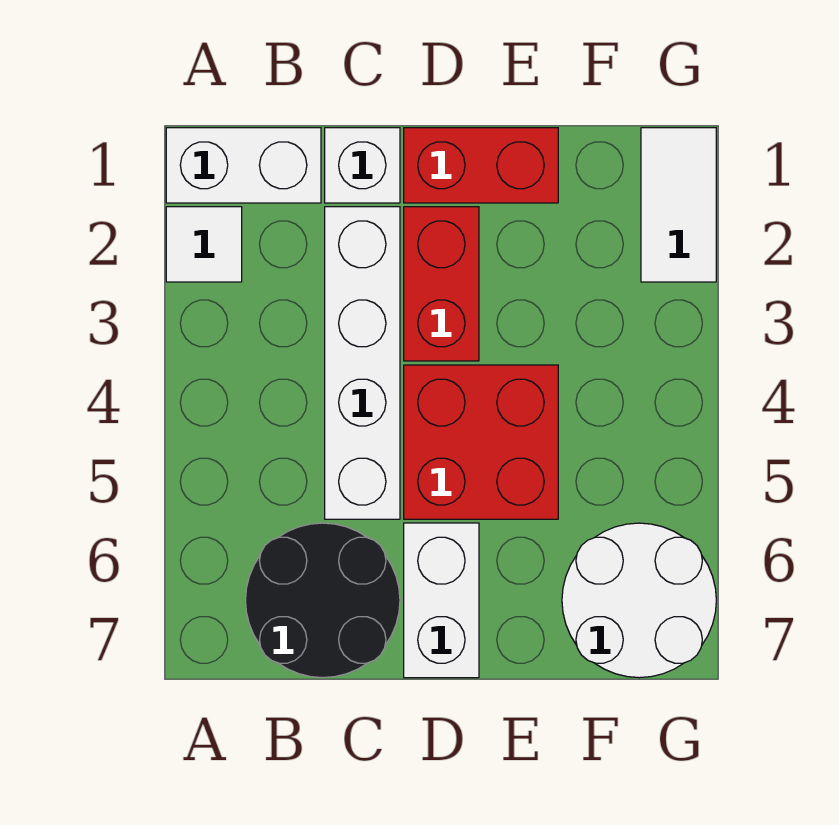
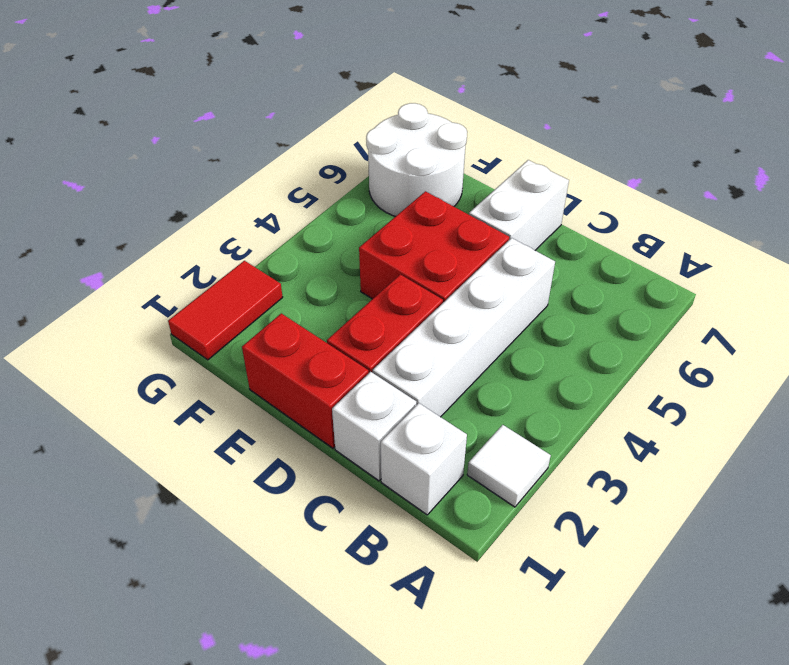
white 1x2 brick [166,128,321,203] -> white 1x1 brick [381,403,467,515]
black 2x2 round brick [246,523,400,678] -> none
white 1x2 tile [641,128,716,282] -> red 1x2 tile [168,261,283,360]

